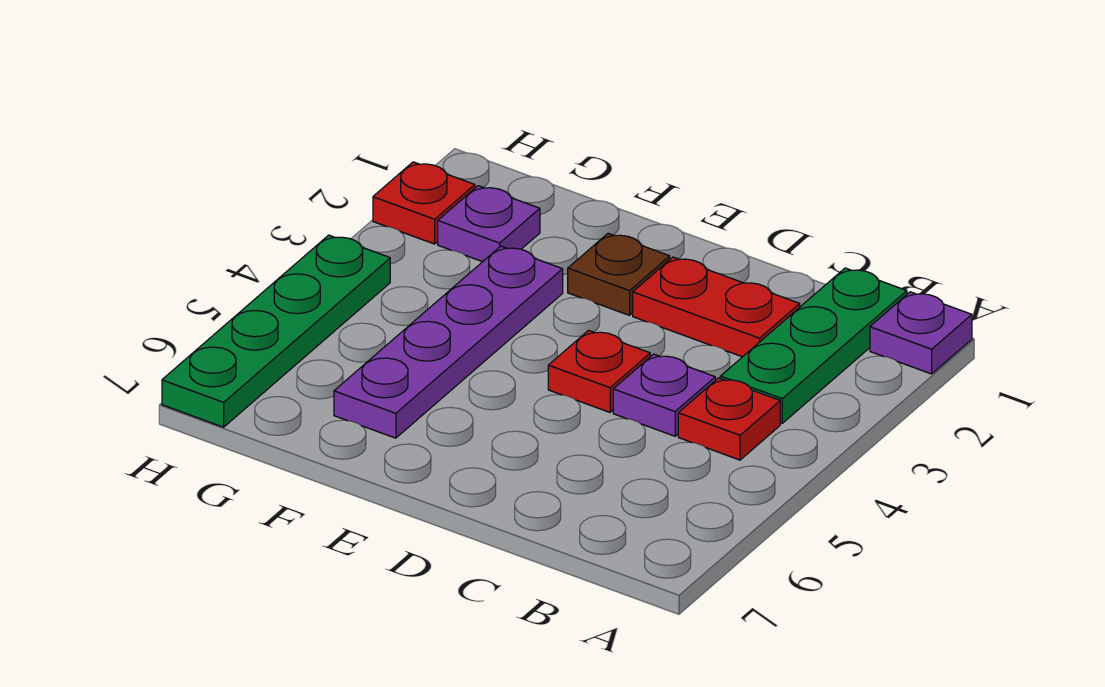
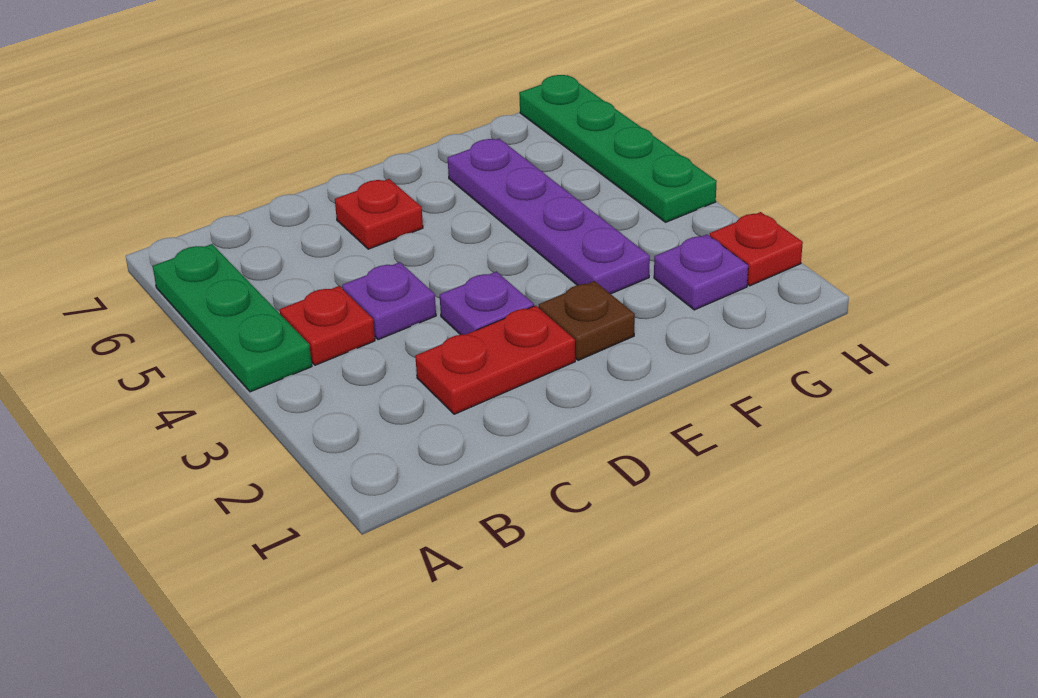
purple 1x1 plate [870,292,972,374] -> purple 1x1 plate moved to [440,272,534,335]
green 1x3 plate [720,268,907,423] -> green 1x3 plate moved to [153,244,312,392]
red 1x1 plate [548,330,650,412] -> red 1x1 plate moved to [335,179,423,249]

